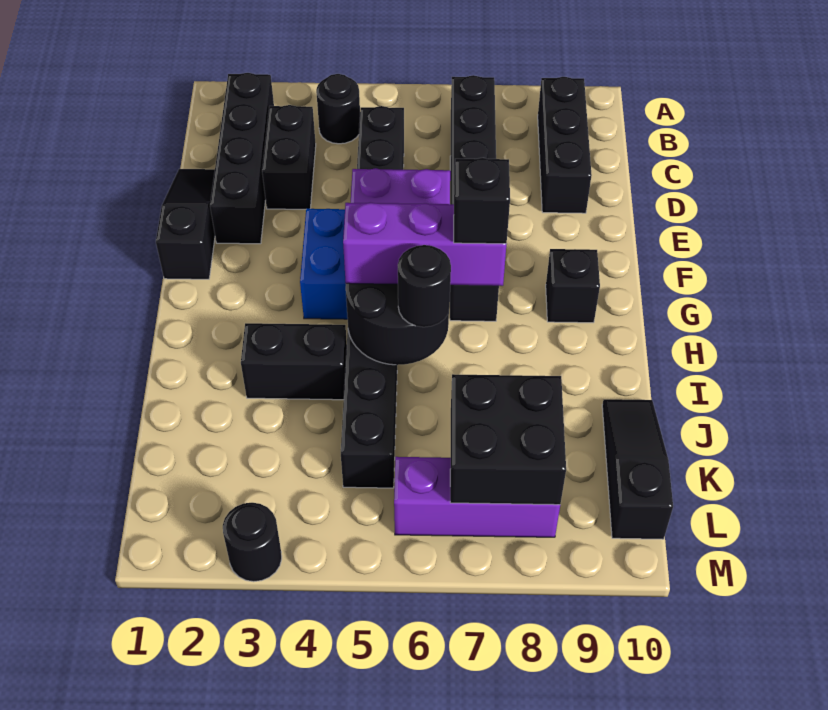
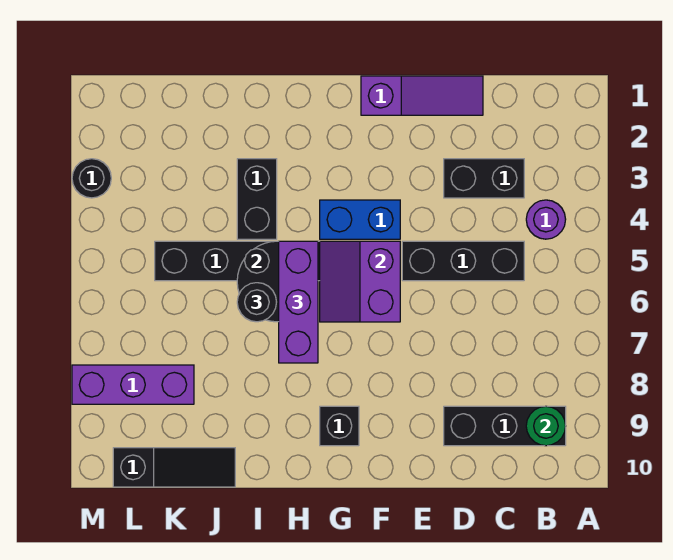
black 1x4 brick [210,73,274,244] -> none
black 1x1 round brick [316,74,360,144] -> purple 1x1 round brick [526,200,566,239]
black 1x6 brick [450,75,499,321] -> none
none -> green 1x1 round brick [526,406,566,446]
black 1x3 slope [156,169,215,279] -> purple 1x3 slope [361,76,483,115]
black 1x1 brick [454,158,510,244] -> none
black 2x2 brick [450,374,566,505] -> none
purple 1x3 brick [394,457,560,537] -> purple 1x3 brick turned to [72,365,194,404]

